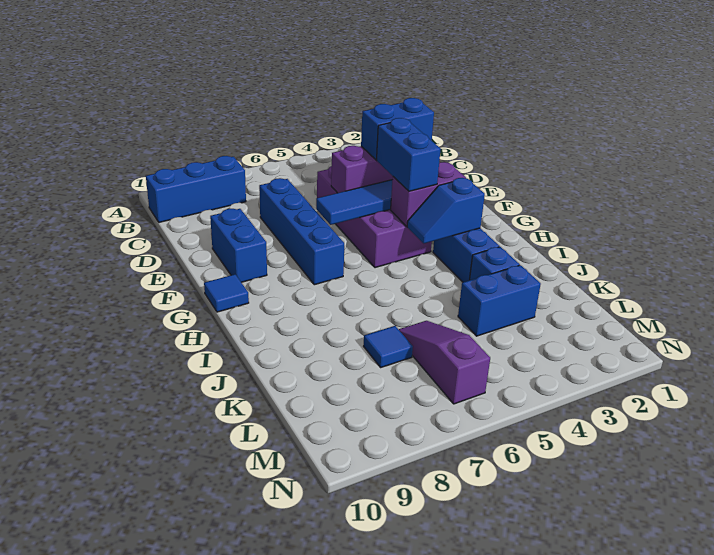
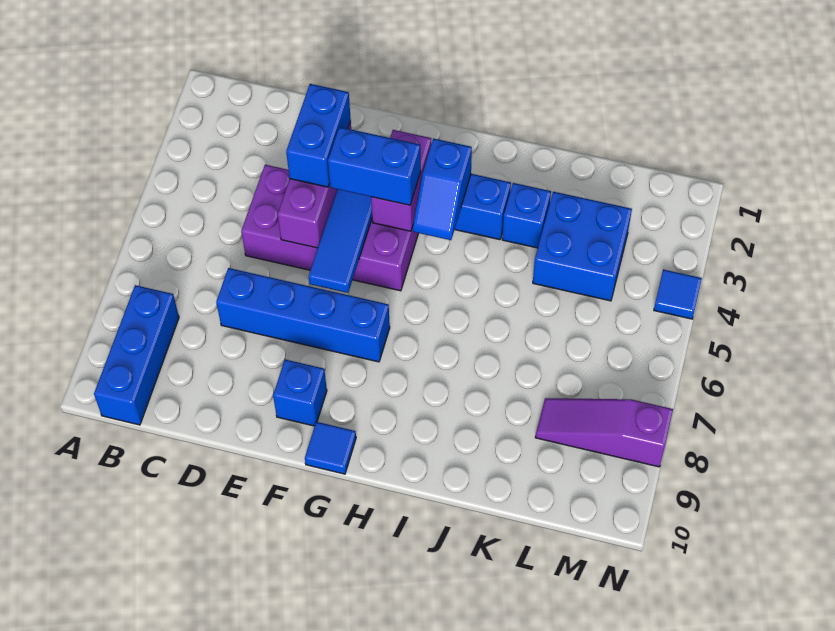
blue 1x2 brick [210,209,267,282] -> blue 1x1 brick [273,359,327,426]
blue 1x2 brick [458,265,541,336] -> blue 2x2 brick [533,192,632,301]
purple 1x3 slope [398,321,490,404] -> purple 1x3 slope moved to [535,398,673,467]
blue 1x1 tile [364,326,413,367] -> blue 1x1 tile moved to [654,269,702,319]

